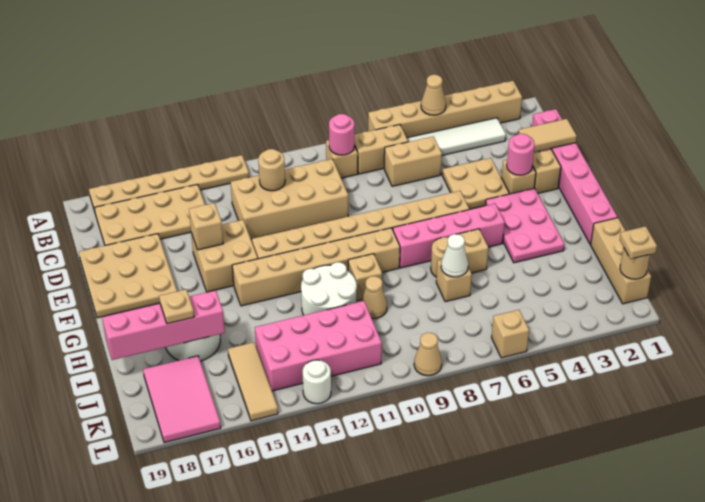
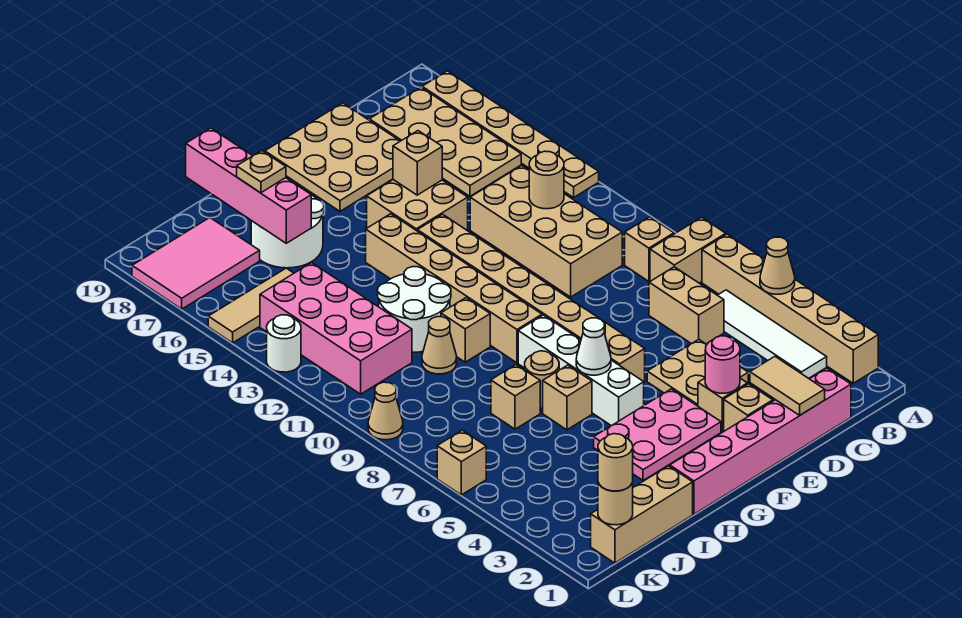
tan 1x2 brick [354,125,408,174] -> tan 1x2 brick turned to [650,217,726,283]
pink 1x1 round brick [329,114,354,155] -> none
pink 1x4 brick [393,204,505,268] -> white 1x4 brick [518,315,644,426]
white 1x1 cone [441,234,468,277] -> white 1x1 cone moved to [576,318,611,375]
tan 1x1 plate [620,226,657,259] -> tan 1x1 round brick [598,434,633,491]

